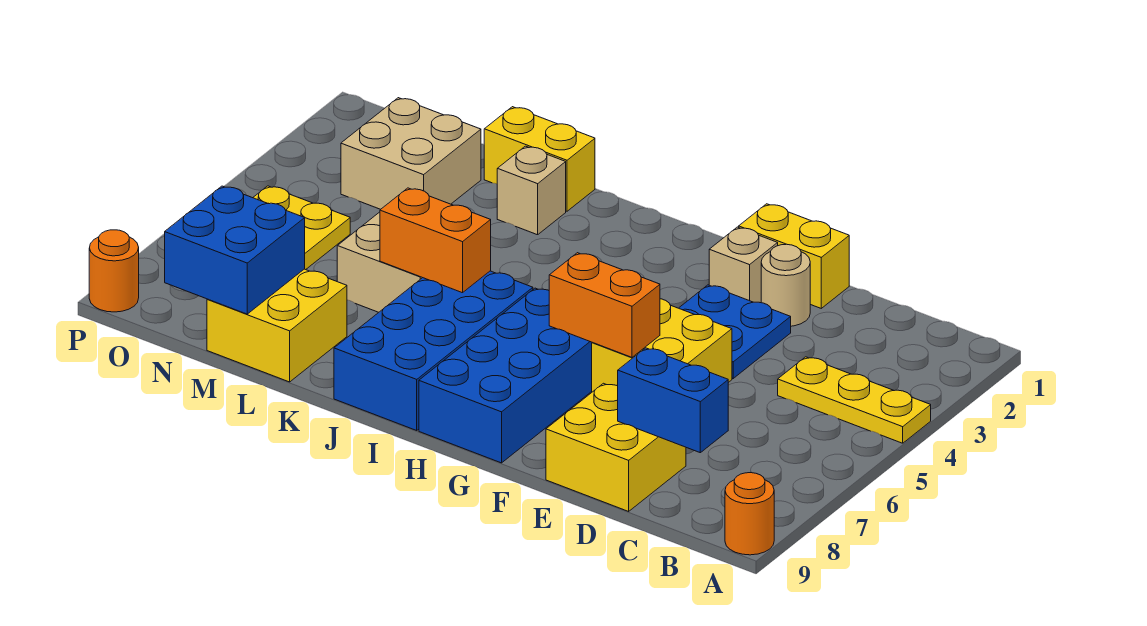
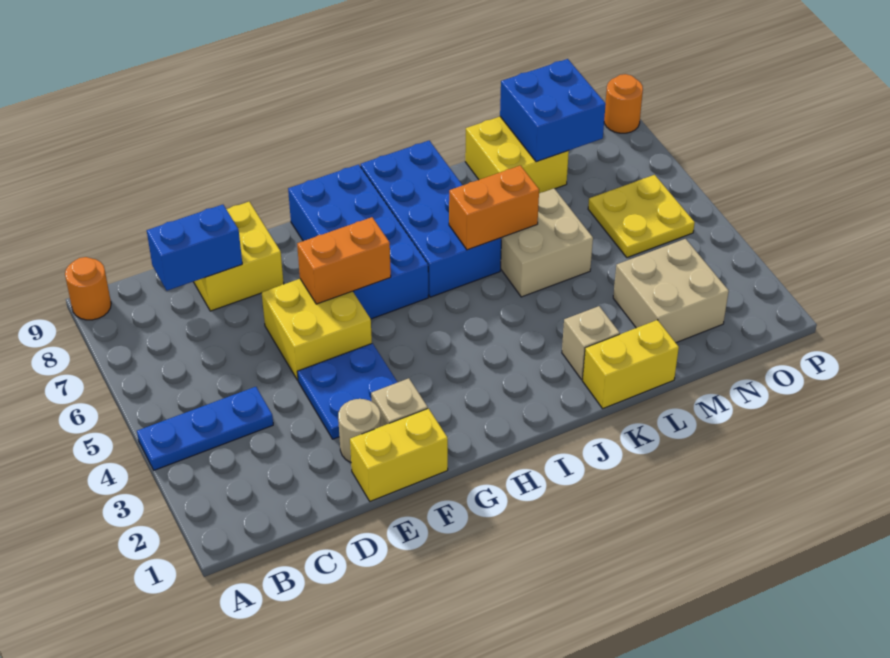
yellow 1x3 plate [778,357,931,443] -> blue 1x3 plate [137,387,273,470]

